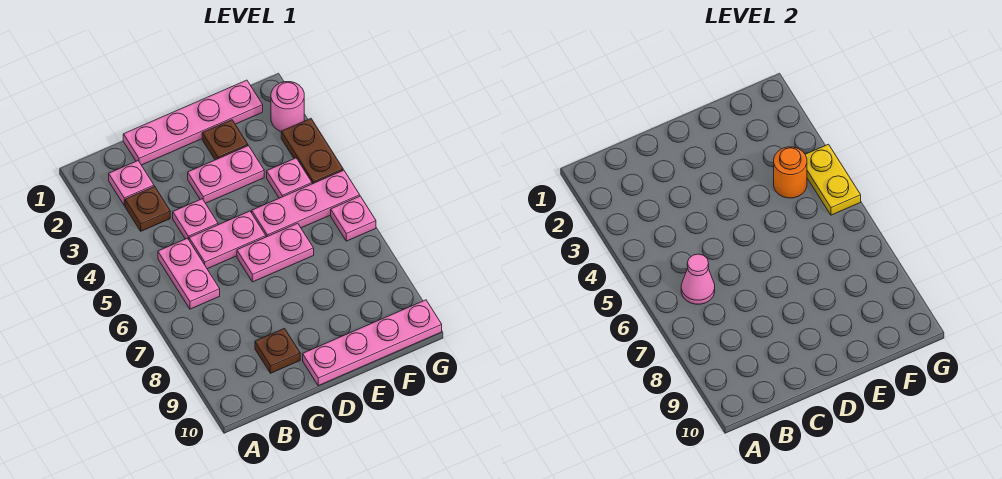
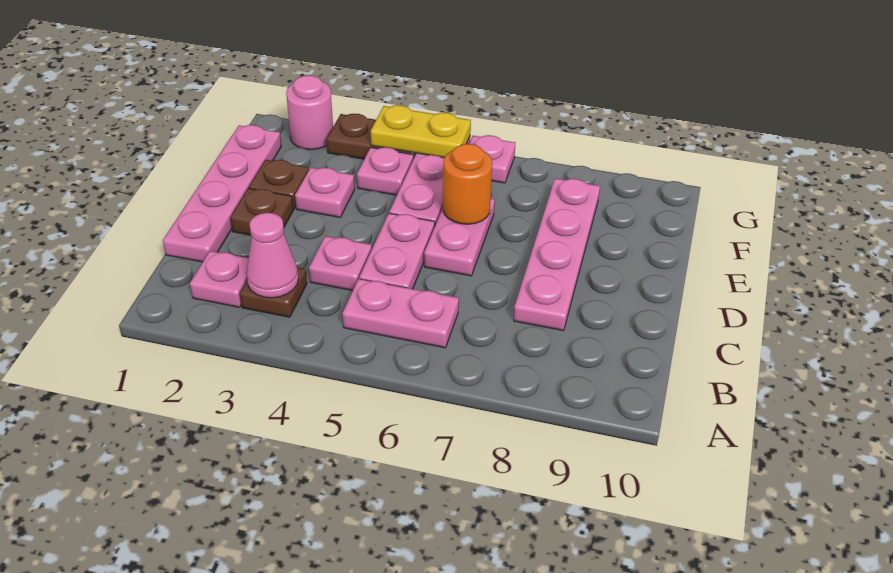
pink 1x1 cone [681,254,715,304] -> pink 1x1 cone moved to [246,213,299,298]
brown 1x1 plate [255,328,300,373] -> brown 1x1 plate moved to [230,188,293,235]
pink 1x2 plate [188,146,264,203] -> pink 1x1 plate [295,168,355,217]
pink 1x4 plate [303,300,442,386] -> pink 1x4 plate moved to [514,178,600,331]
orange 1x1 round brick [774,147,807,198] -> orange 1x1 round brick moved to [443,144,492,224]

